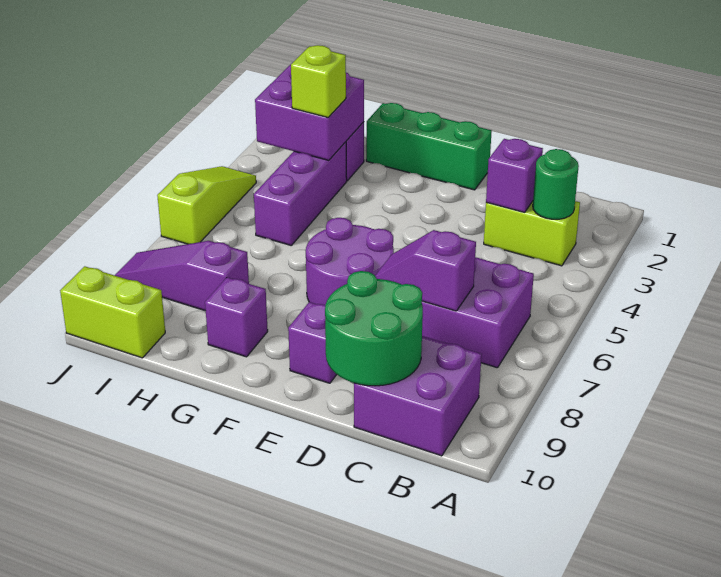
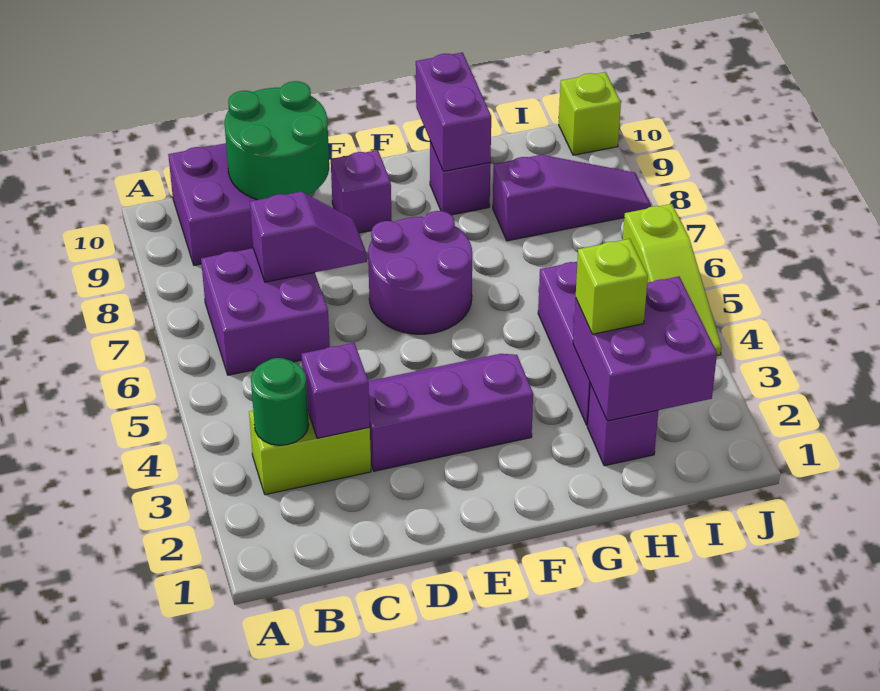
none -> purple 2x3 slope [368,354,533,471]
green 1x3 brick [366,103,492,190] -> none
none -> purple 1x2 brick [416,52,491,171]
lime 1x2 brick [60,266,165,358] -> lime 1x1 brick [559,72,621,155]

